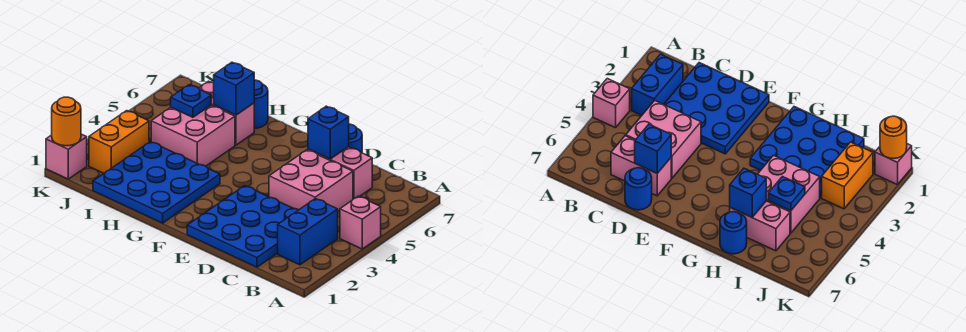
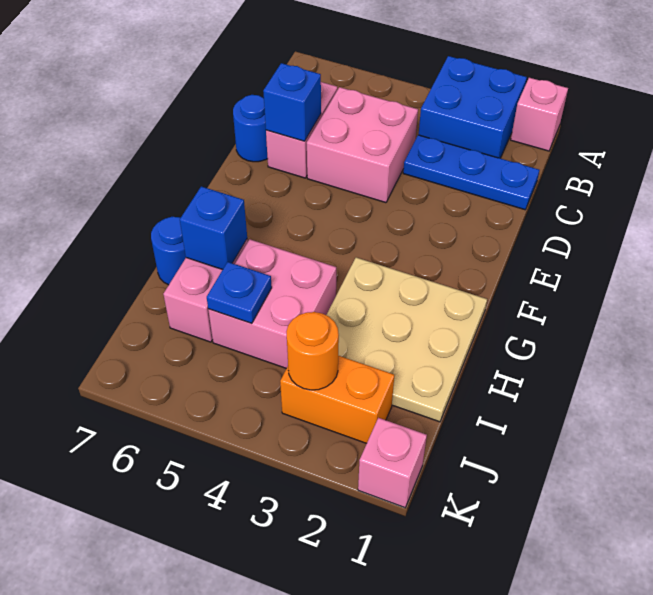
pink 1x1 brick [340,196,381,249] -> pink 1x1 brick moved to [511,78,568,151]
blue 1x2 brick [278,199,338,265] -> blue 2x2 brick [419,56,527,158]
blue 3x3 plate [187,186,298,267] -> blue 1x3 plate [403,135,539,210]
blue 3x3 plate [93,142,220,223] -> tan 3x3 plate [327,257,487,422]
orange 1x1 round brick [52,97,81,146] -> orange 1x1 round brick moved to [286,312,339,390]

